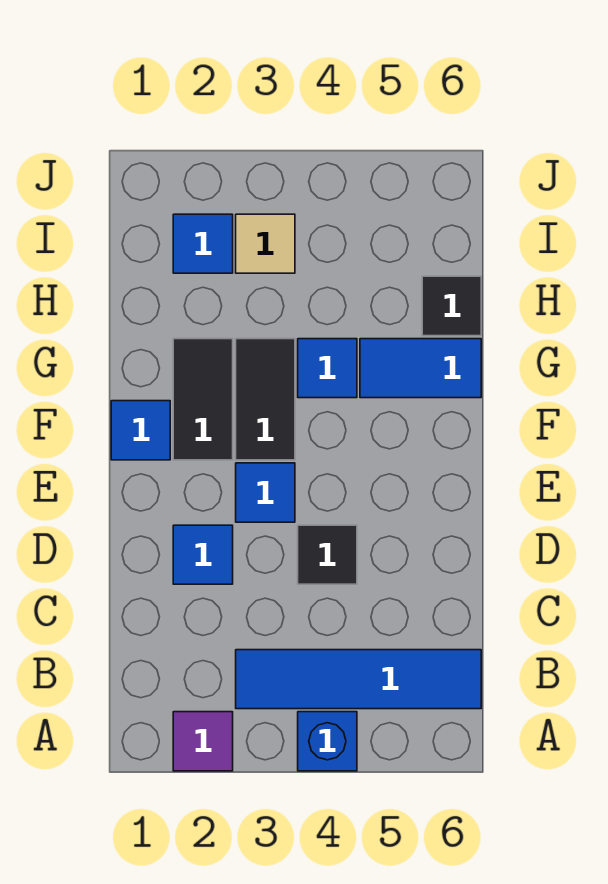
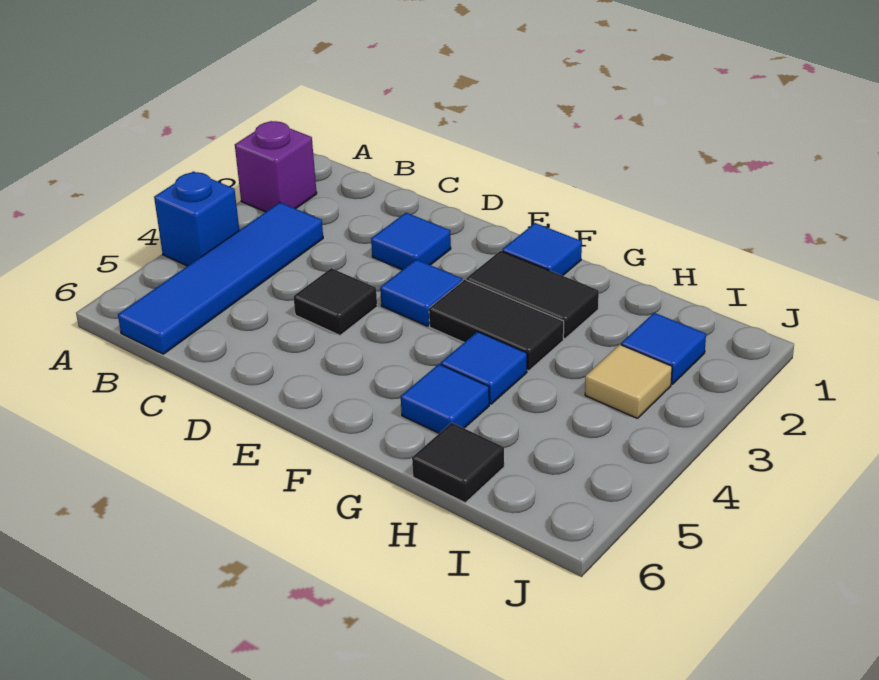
purple 1x1 tile [173,712,233,771] -> purple 1x1 brick [235,121,317,212]
blue 1x2 tile [360,339,481,398] -> blue 1x1 tile [401,364,489,433]

